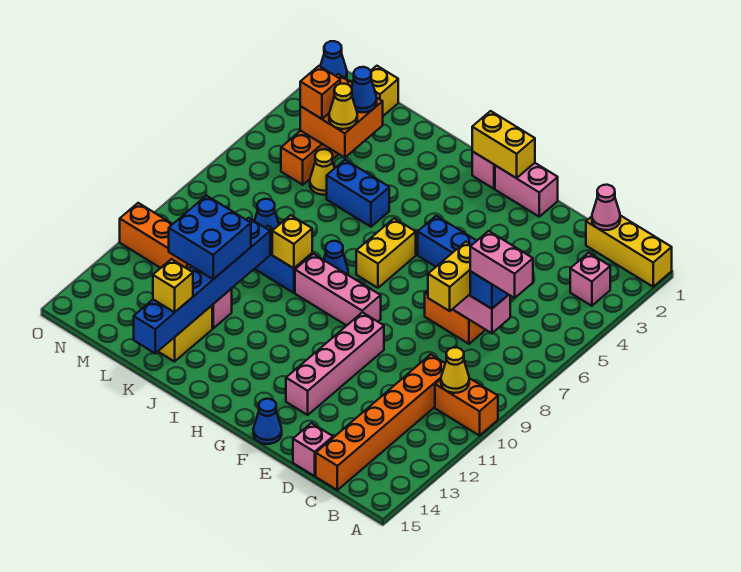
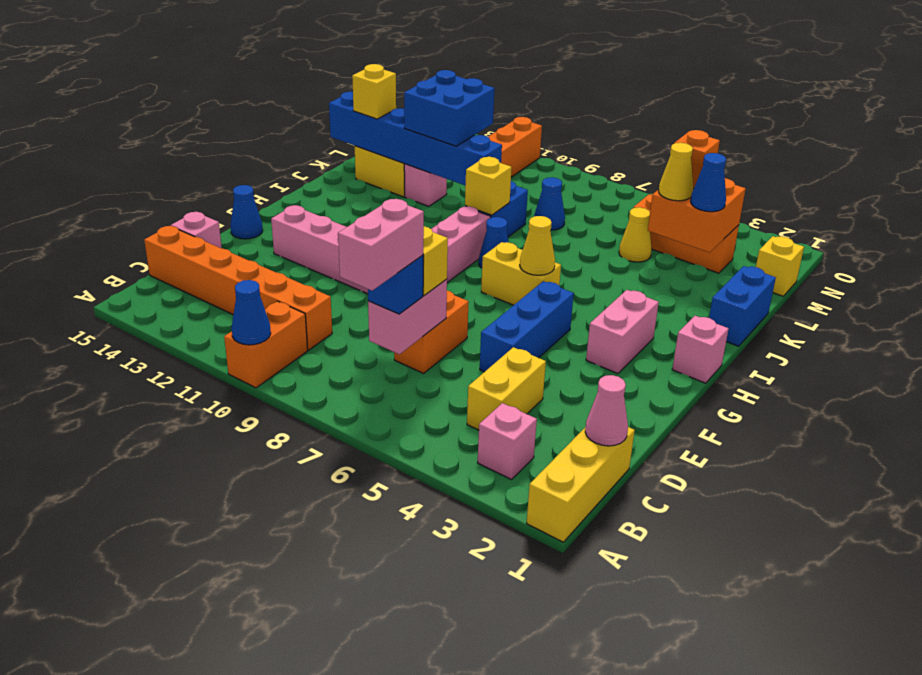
yellow 1x1 cone [441,347,469,393] -> yellow 1x1 cone moved to [520,216,555,275]
pink 1x2 brick [495,163,558,217] -> pink 1x2 brick moved to [586,290,659,374]
yellow 1x2 brick [472,111,535,178] -> yellow 1x2 brick moved to [467,347,546,430]
blue 1x2 brick [327,160,389,227] -> blue 1x2 brick moved to [709,266,776,346]
blue 1x1 cone [320,41,347,79] -> blue 1x1 cone moved to [232,280,271,345]

